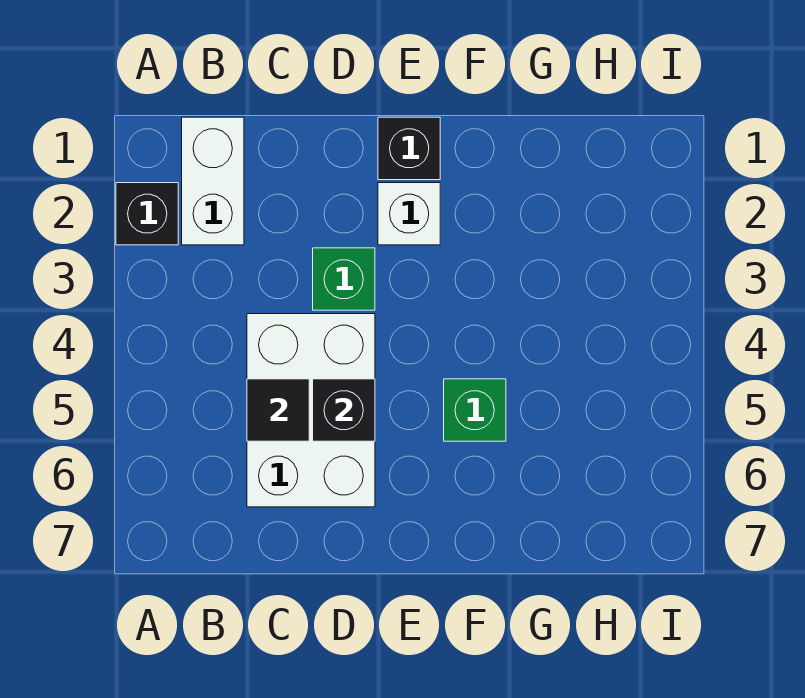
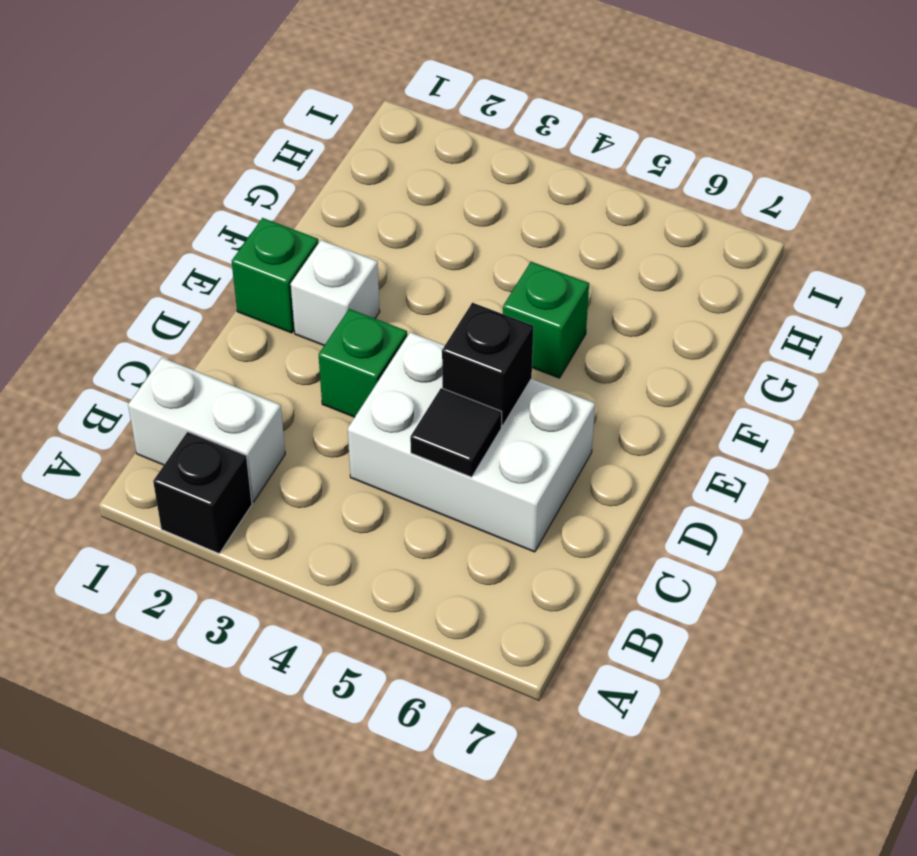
black 1x1 brick [378,117,440,180] -> green 1x1 brick [232,218,318,333]

